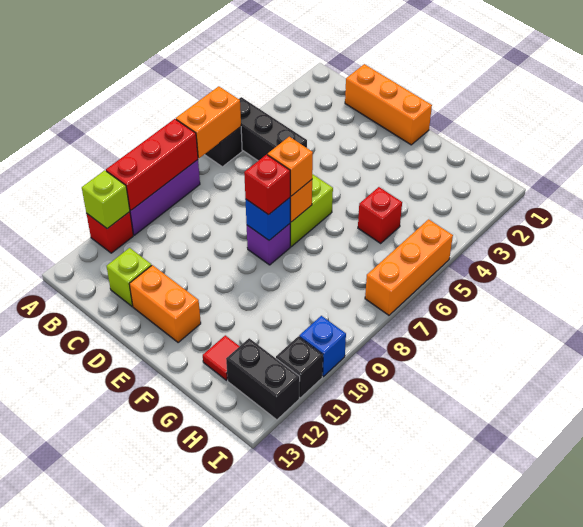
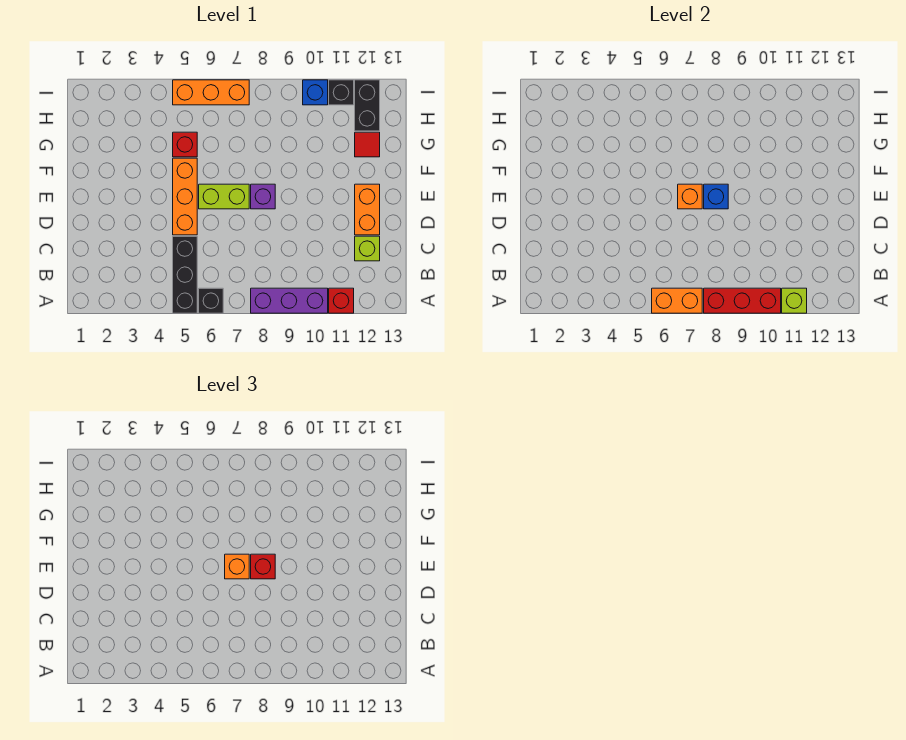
orange 1x3 brick [345,64,432,145] -> orange 1x3 brick moved to [173,158,197,235]

